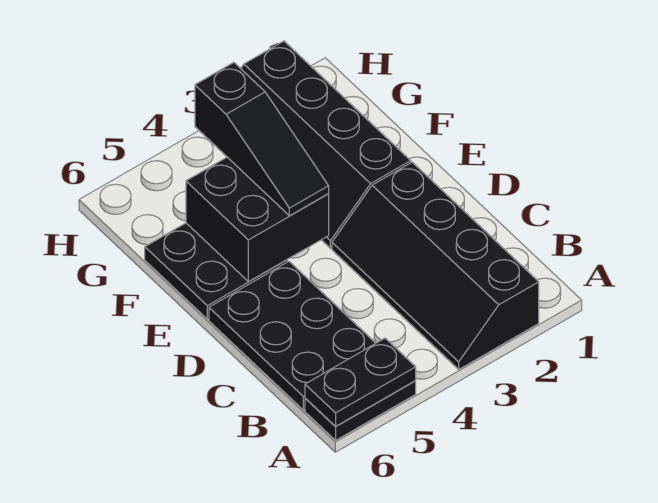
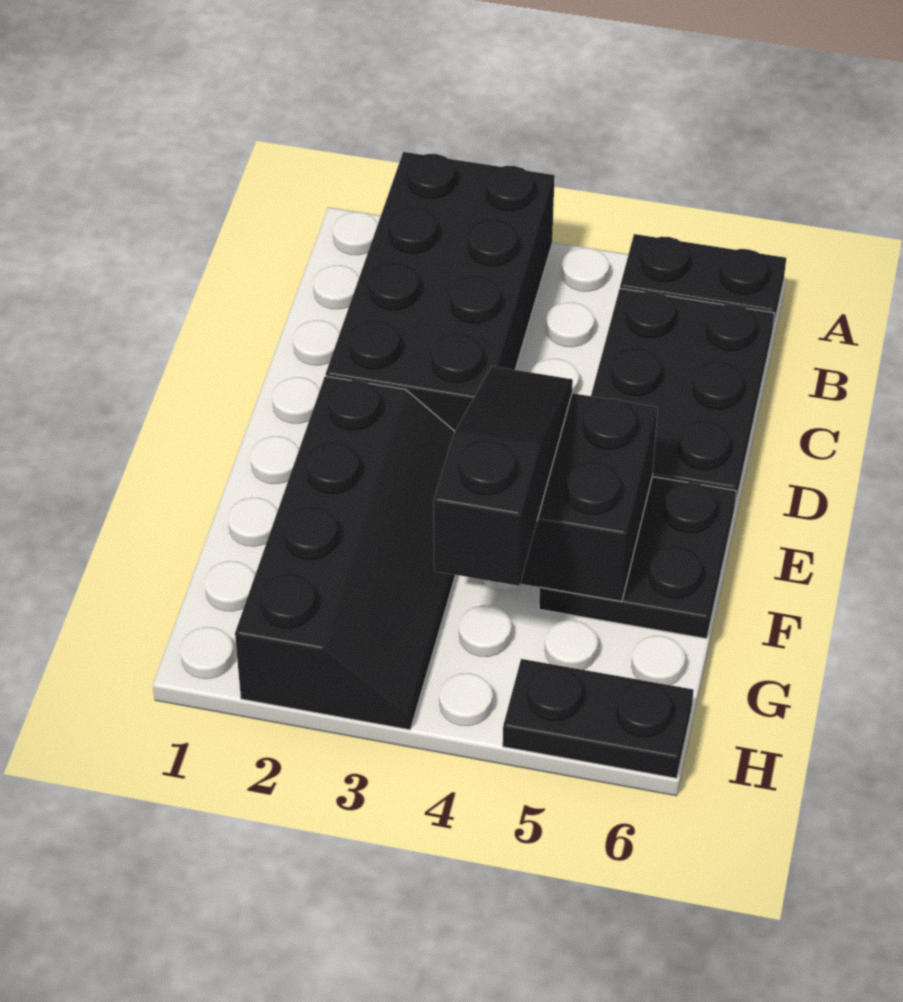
black 2x4 slope [332,162,539,369] -> black 2x4 brick [326,152,555,431]
black 1x2 plate [305,338,416,426] -> black 1x2 plate moved to [503,659,693,778]

